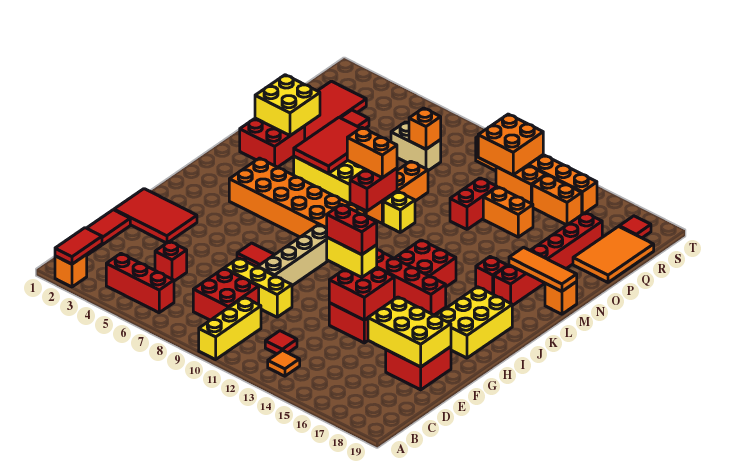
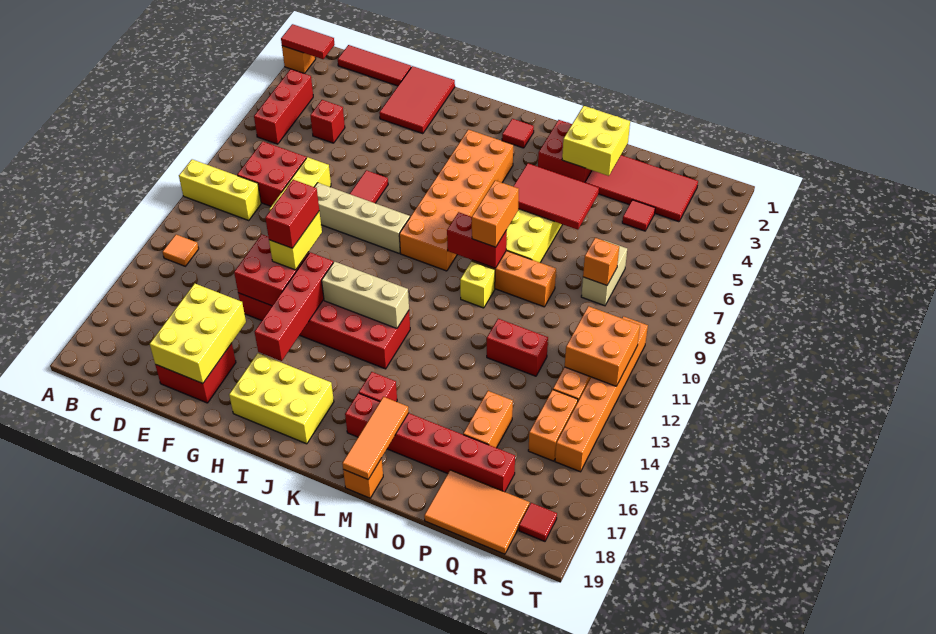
red 1x1 tile [265,331,297,354] -> red 1x1 tile moved to [502,119,534,148]
none -> tan 1x3 brick [322,262,409,328]
orange 1x2 brick [483,187,533,237] -> orange 1x2 brick moved to [463,391,513,448]

